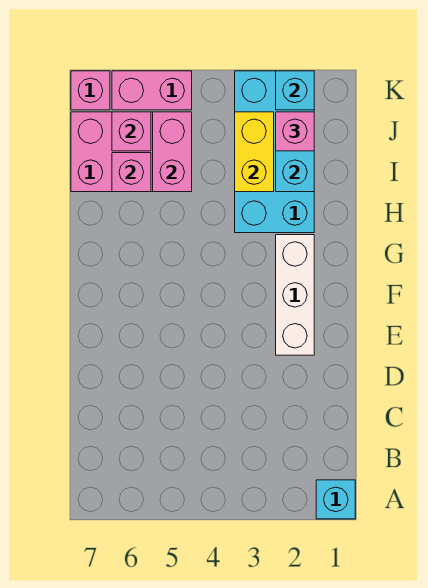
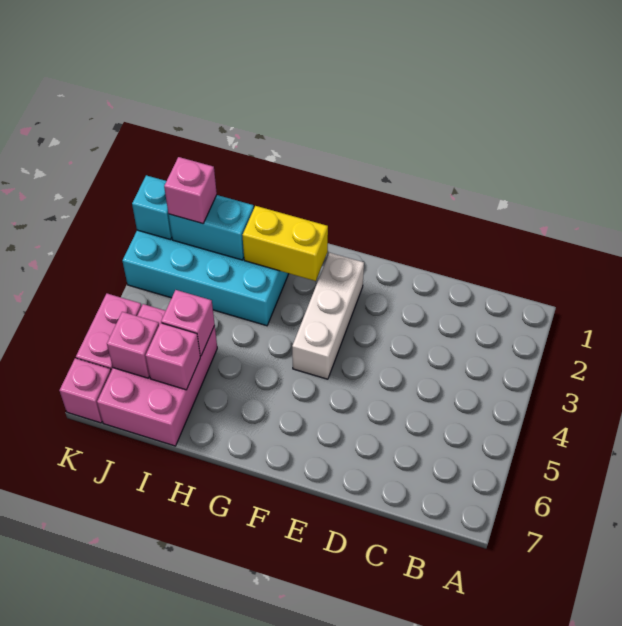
cyan 1x1 brick [316,480,355,519] -> none
white 1x3 brick [276,235,314,355] -> white 1x3 brick turned to [292,253,364,379]
yellow 1x2 brick [235,112,274,192] -> yellow 1x2 brick moved to [242,206,328,281]
pink 1x2 brick [153,112,192,192] -> pink 1x1 brick [161,290,215,356]

